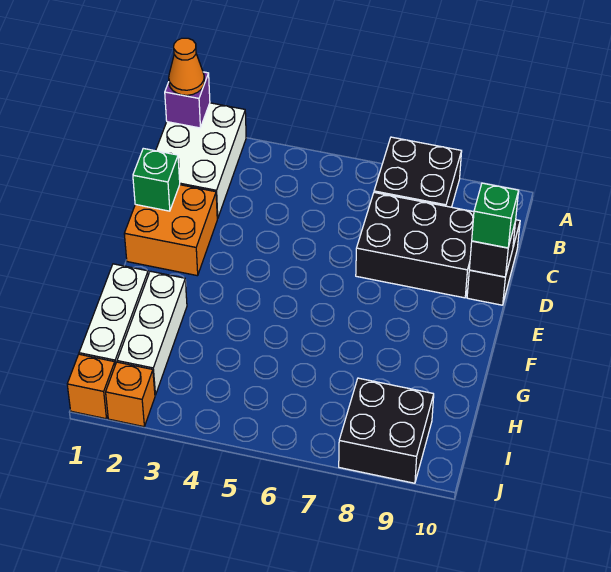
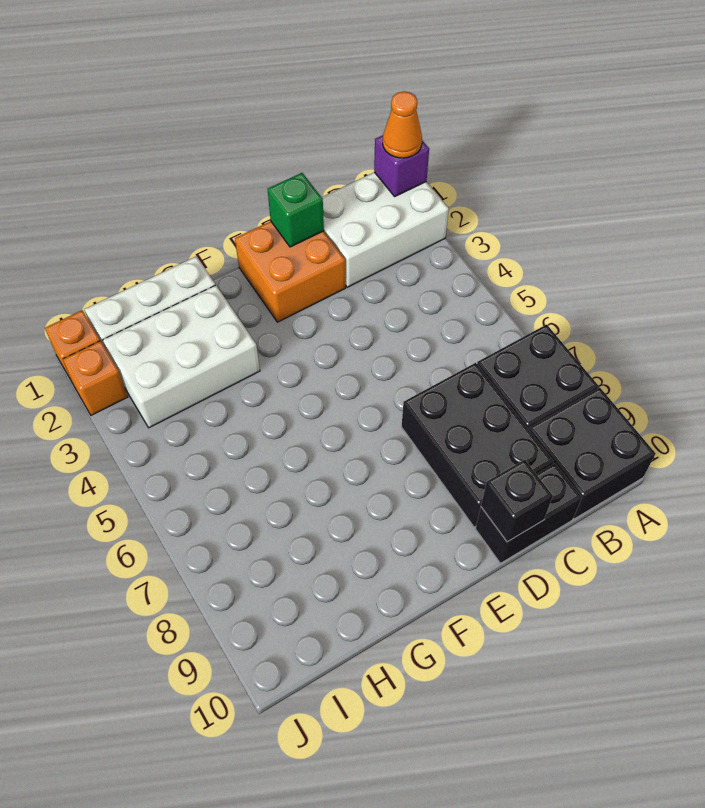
green 1x1 brick [472,183,519,248] -> none
white 1x3 brick [117,271,187,395] -> white 2x3 brick [103,285,260,428]
black 2x2 brick [339,378,434,483] -> black 2x2 brick moved to [529,388,656,519]

